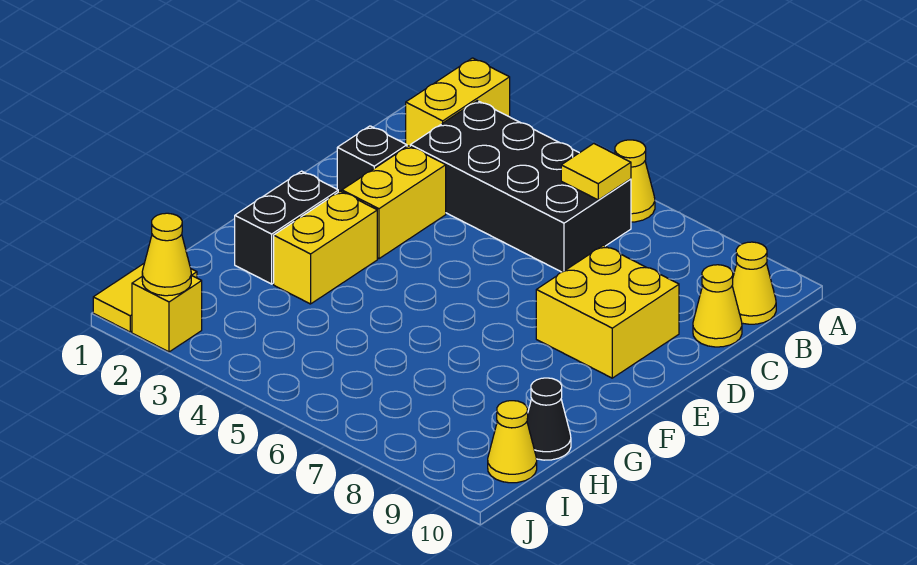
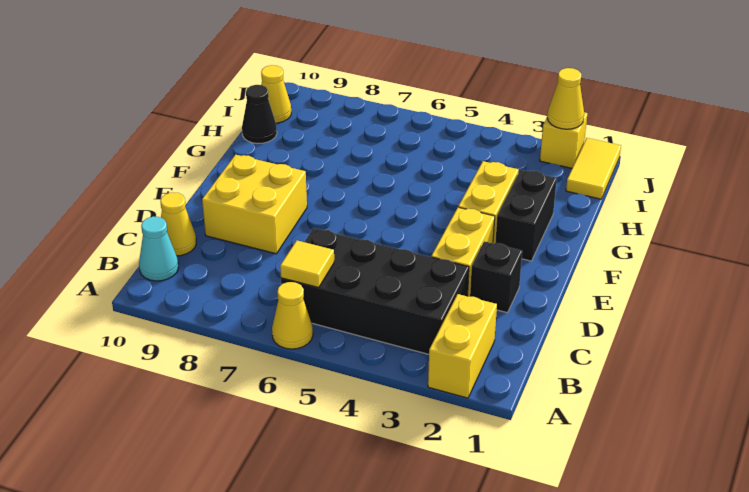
yellow 1x1 cone [732,242,776,324] -> cyan 1x1 cone [139,216,178,281]

